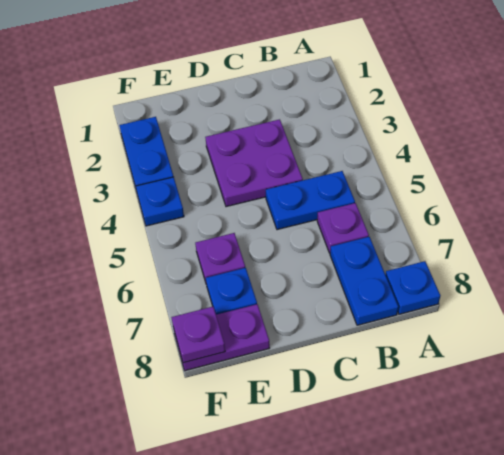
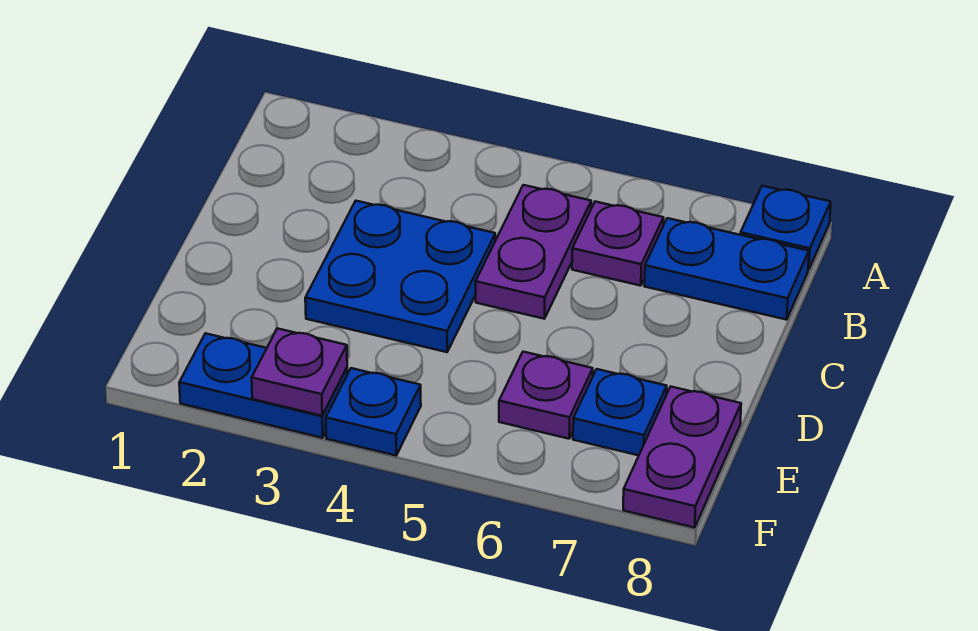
blue 1x2 plate [266,171,355,230] -> purple 1x2 plate [476,185,591,319]
purple 2x2 plate [205,119,303,207] -> blue 2x2 plate [305,201,495,352]
purple 1x1 plate [171,307,225,363] -> purple 1x1 plate moved to [252,328,347,416]

